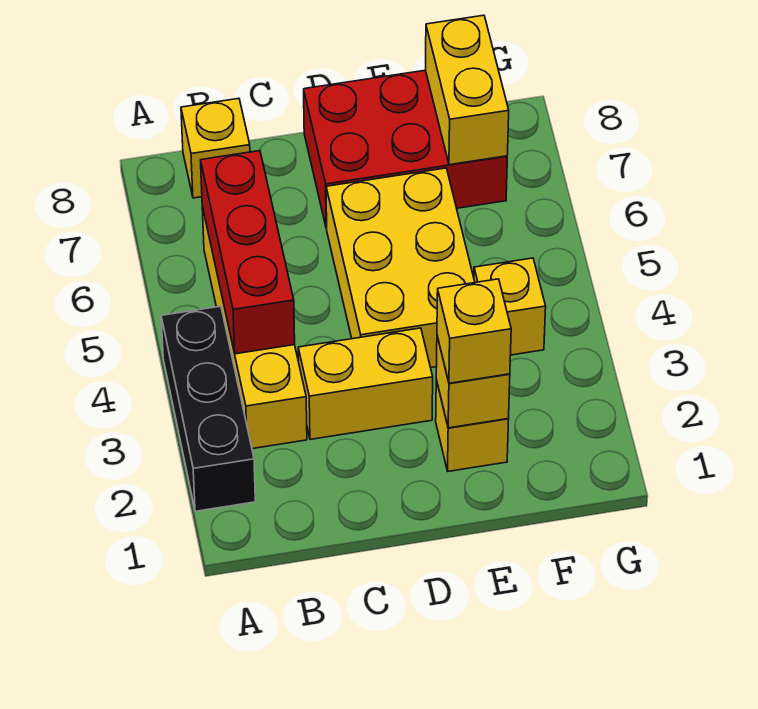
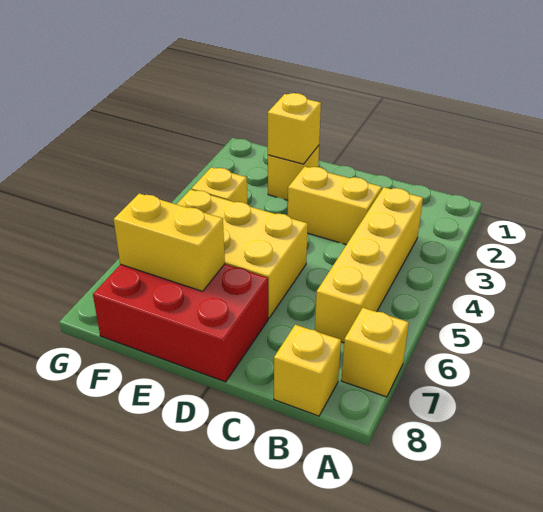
black 1x3 brick [161,306,255,511] -> none
red 1x3 brick [201,151,295,354] -> none
yellow 2x3 brick [326,168,475,368] -> yellow 2x3 brick turned to [177,190,308,318]
yellow 1x1 brick [437,279,511,383] -> yellow 1x1 brick moved to [341,308,409,397]
yellow 1x2 brick [426,15,509,165] -> yellow 1x2 brick turned to [114,193,225,291]

